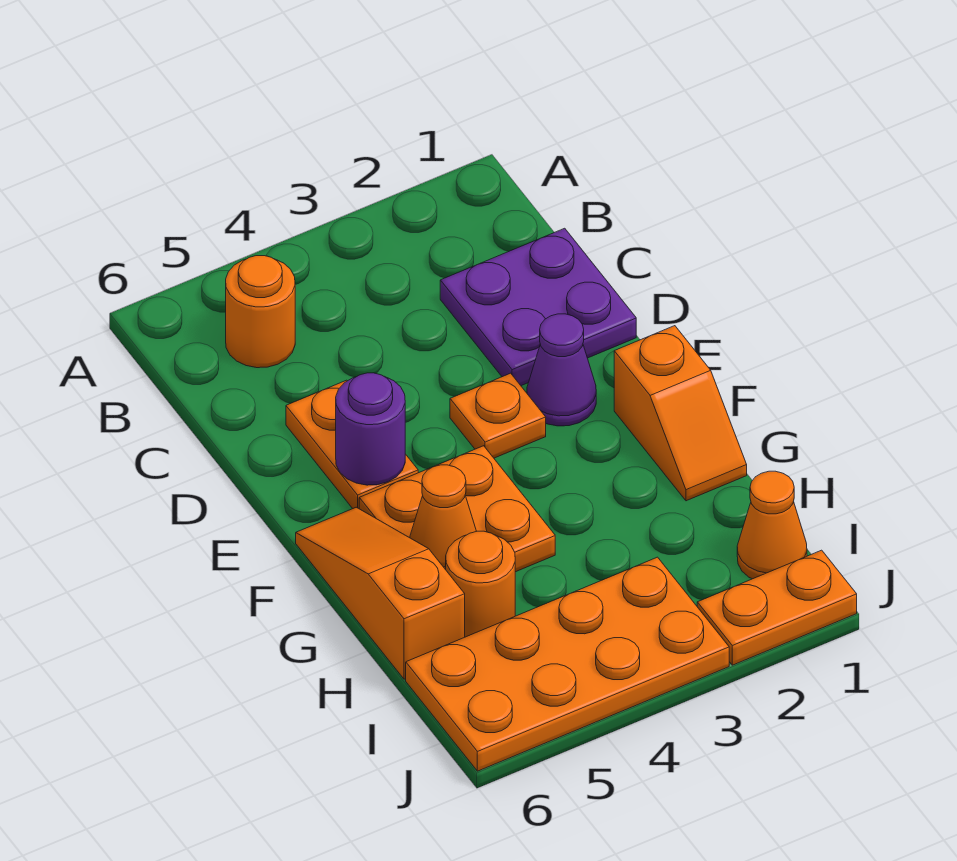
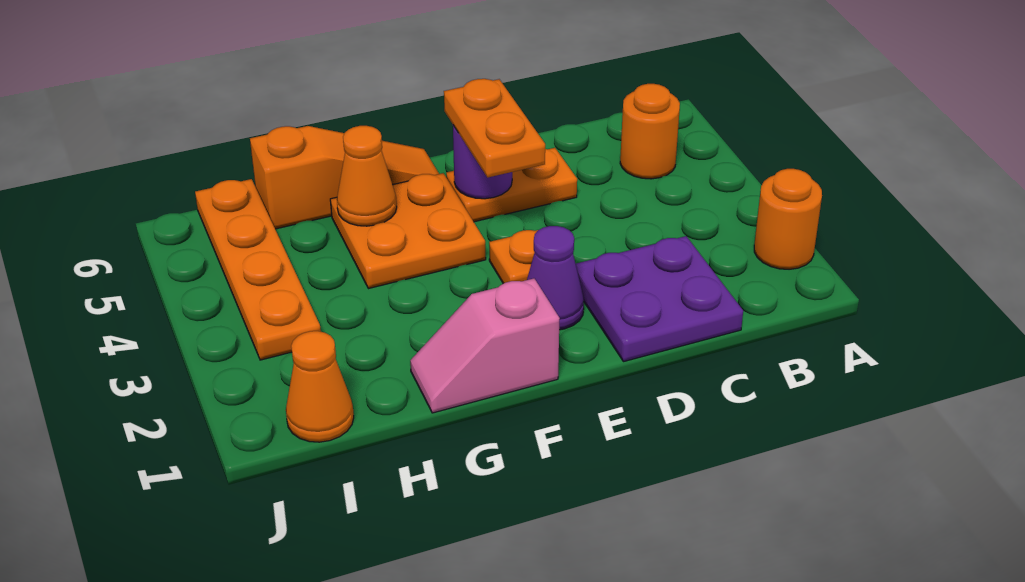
orange 1x2 slope [614,326,747,501] -> pink 1x2 slope [410,278,560,413]
orange 1x1 round brick [446,531,515,637] -> orange 1x1 round brick moved to [754,169,822,269]
orange 2x4 plate [406,557,729,771] -> orange 1x4 plate [195,179,321,360]
orange 1x2 plate [697,550,857,665] -> orange 1x2 plate moved to [444,79,545,178]

